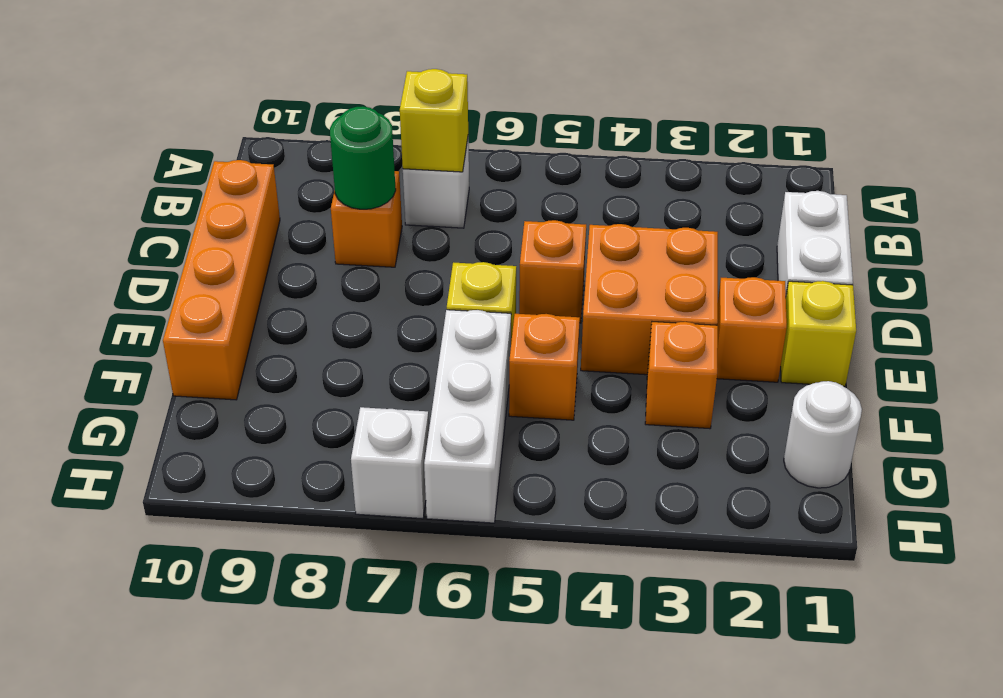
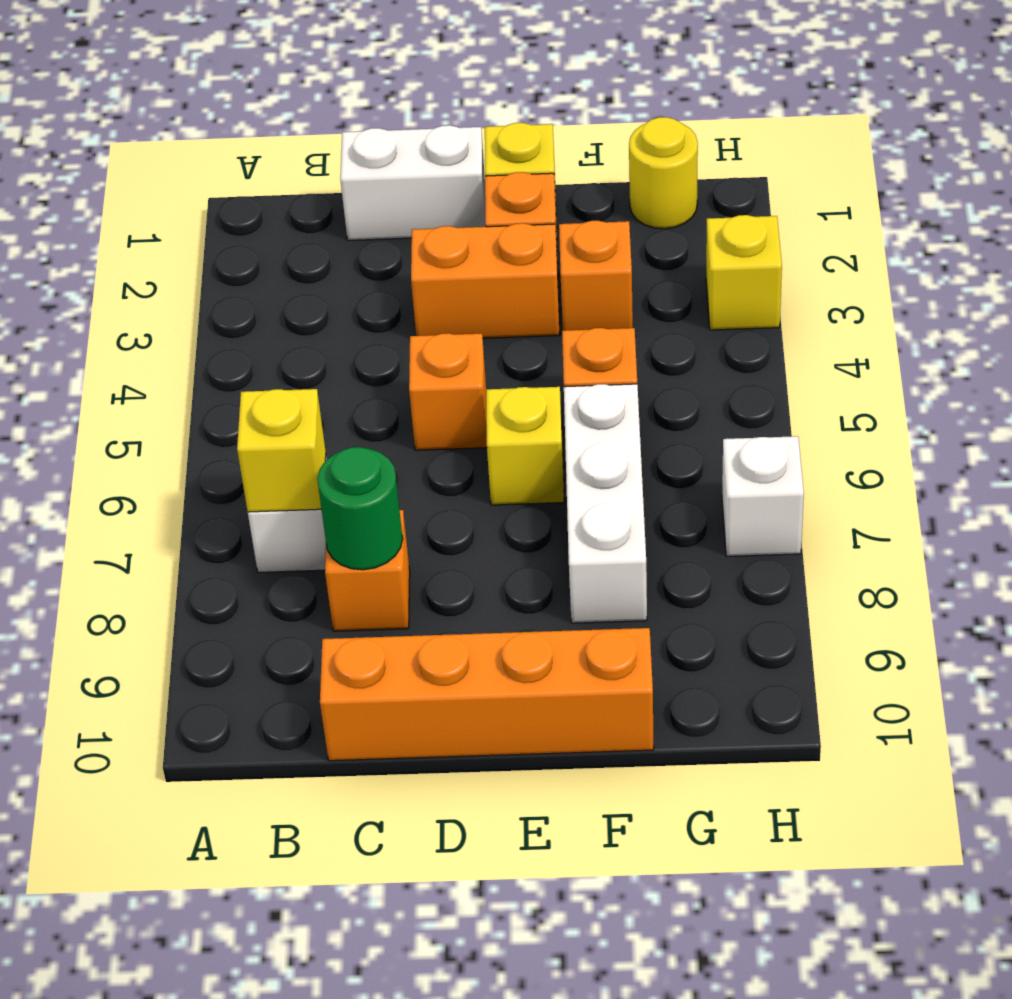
orange 2x2 brick [581,224,718,375] -> orange 1x2 brick [411,223,560,338]
white 1x3 brick [424,310,511,523] -> white 1x3 brick turned to [564,384,647,623]
white 1x1 round brick [784,381,862,488] -> yellow 1x1 round brick [629,117,698,229]
none -> yellow 1x1 brick [706,215,782,330]

